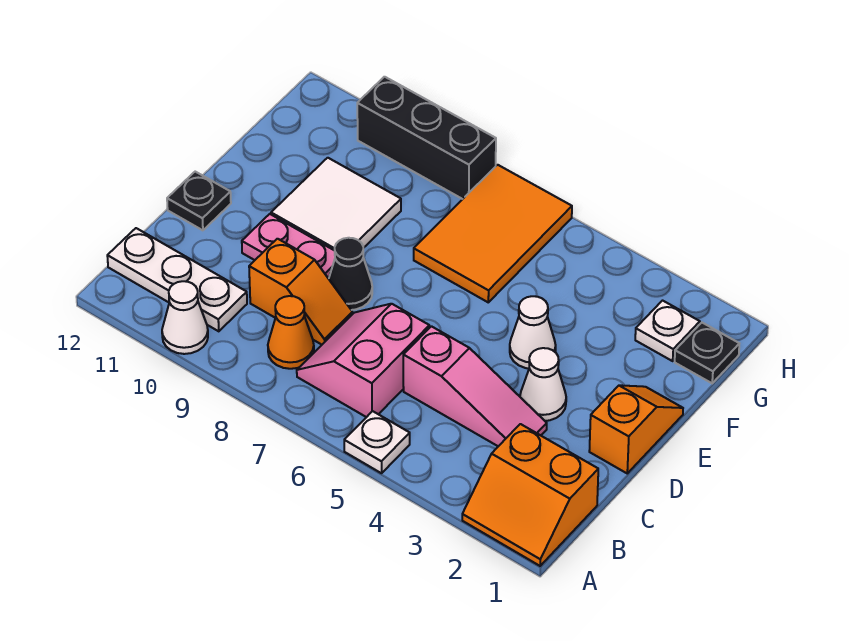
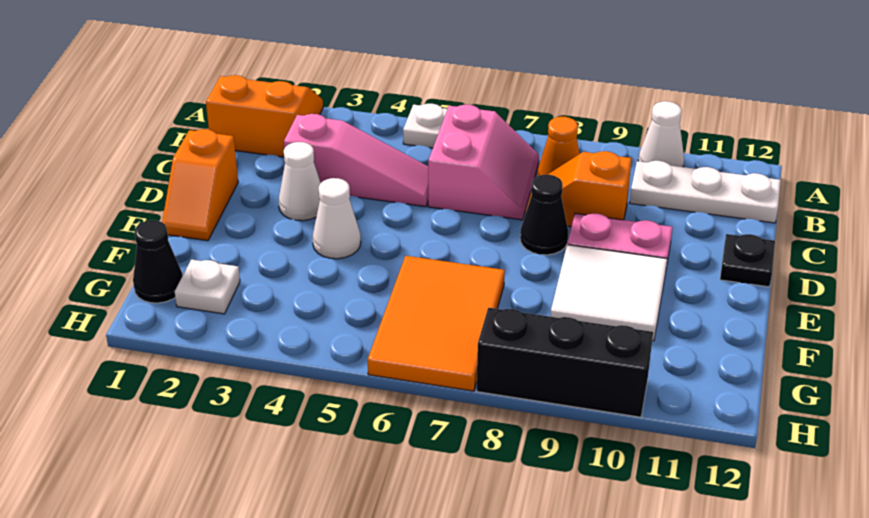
pink 1x3 slope [403,326,547,446] -> pink 1x3 slope turned to [284,114,428,207]
black 1x1 plate [675,323,739,383] -> black 1x1 cone [133,220,183,303]

